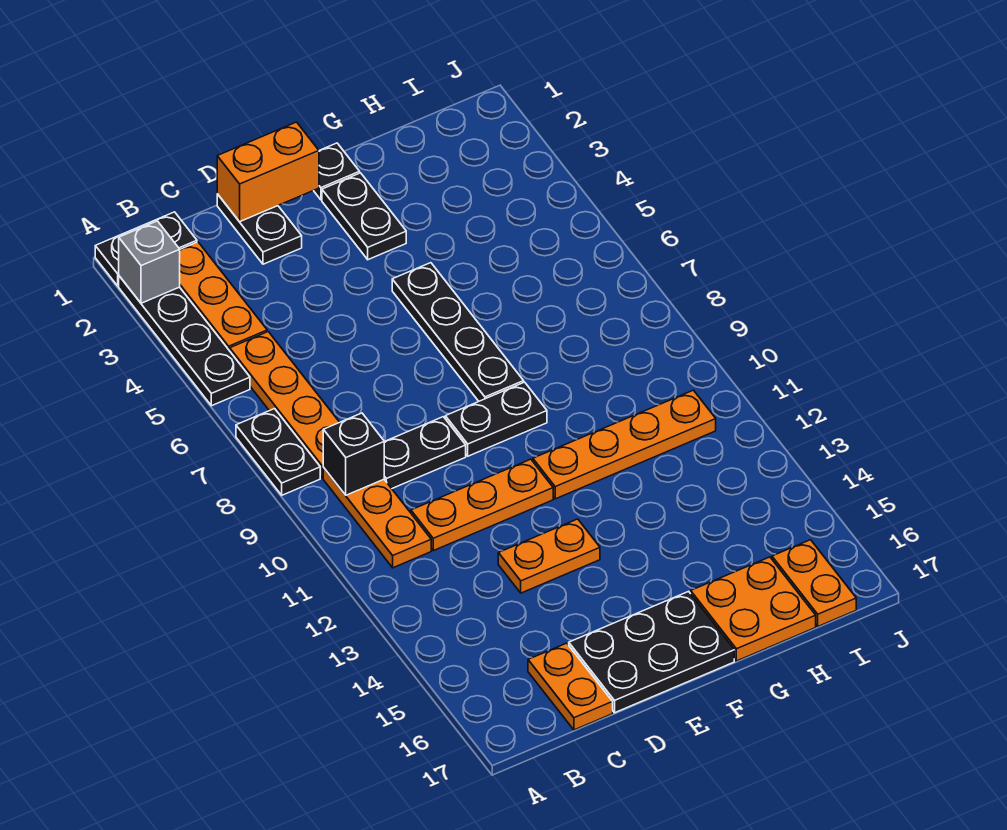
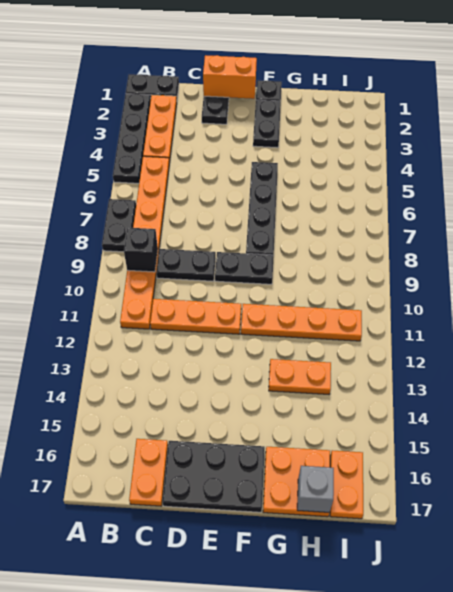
grey 1x1 brick [119,221,180,303] -> grey 1x1 brick moved to [297,466,334,512]
orange 1x2 plate [498,519,600,593] -> orange 1x2 plate moved to [269,359,331,394]

